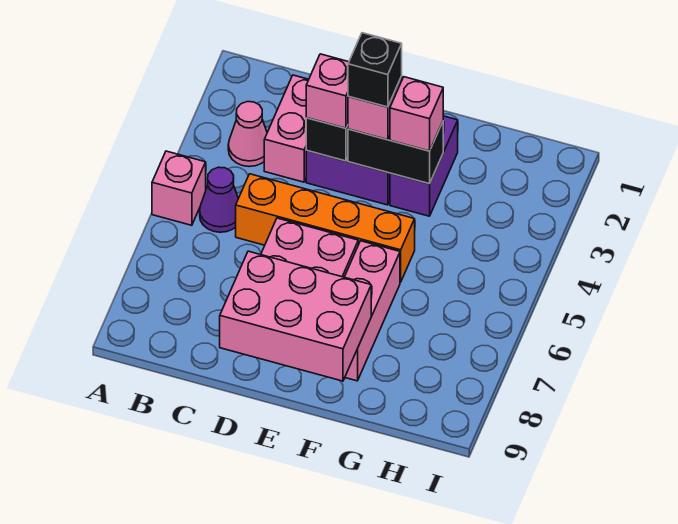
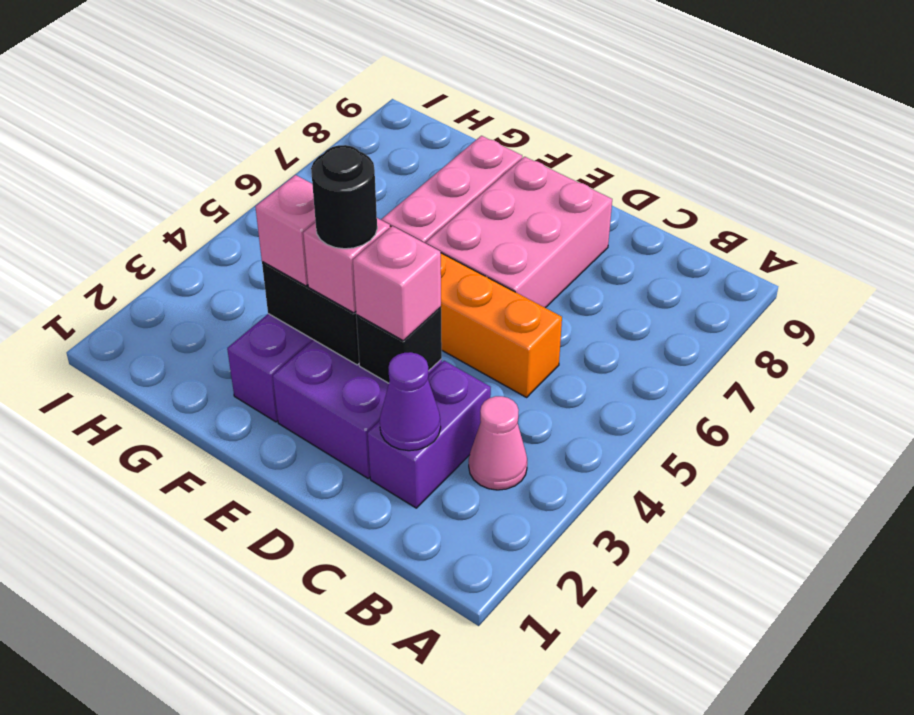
pink 1x1 brick [152,151,206,225] -> none
purple 1x1 cone [200,167,238,232] -> purple 1x1 cone moved to [380,352,441,451]
pink 1x2 brick [264,75,309,182] -> purple 1x2 brick [368,361,491,508]
pink 2x3 brick [220,251,371,381] -> none
black 1x1 brick [348,33,402,107] -> black 1x1 round brick [311,145,377,249]

